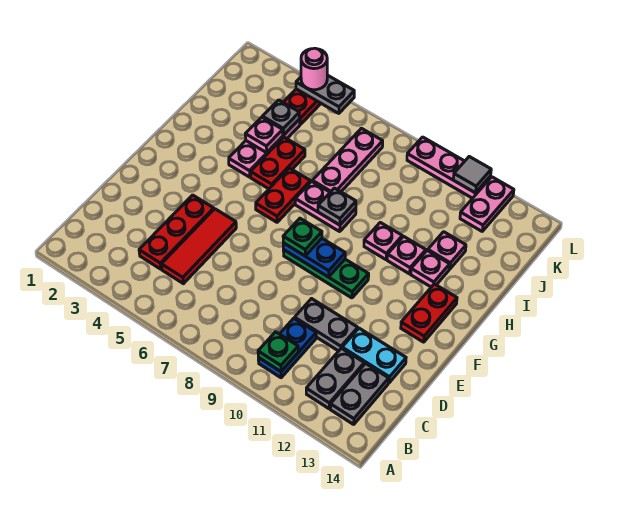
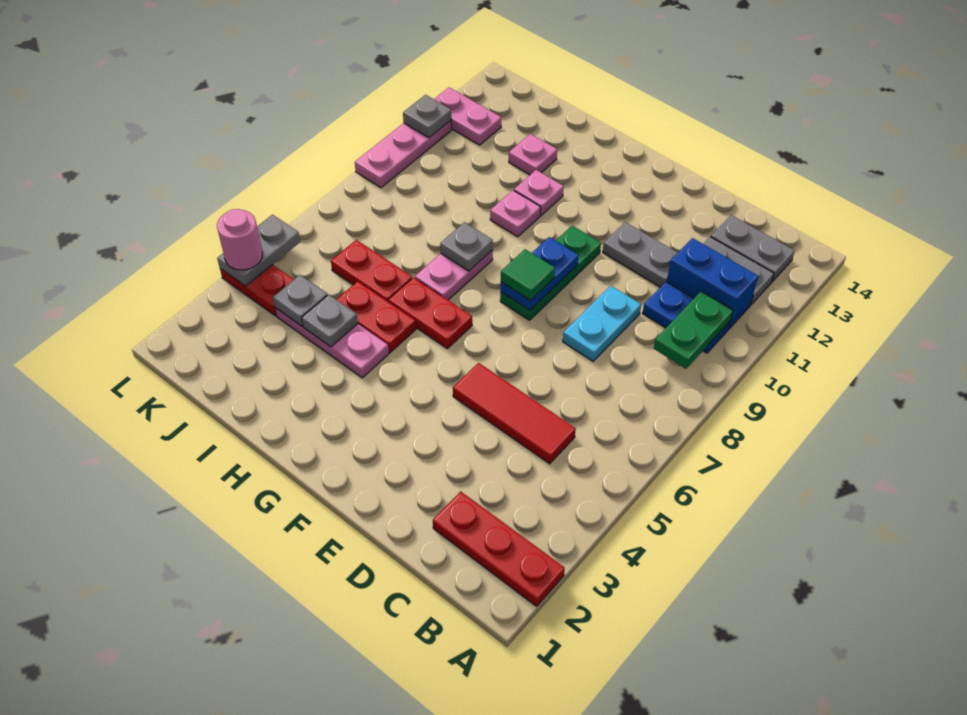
green 1x1 plate [258,332,298,372] -> green 1x2 plate [654,291,733,369]
none -> blue 1x2 brick [667,238,758,329]
red 1x3 plate [139,195,214,269] -> red 1x3 plate moved to [433,491,565,606]
grey 1x2 plate [295,299,358,351] -> grey 1x2 plate turned to [603,222,678,287]
cyan 1x2 plate [342,328,406,383] -> cyan 1x2 plate moved to [563,286,641,361]
green 1x1 plate [283,218,322,256] -> green 1x1 tile [501,249,555,300]
red 1x2 plate [401,284,457,342] -> red 1x2 plate moved to [331,240,412,301]
pink 1x1 plate [411,250,450,287] -> none
pink 1x1 plate [245,117,283,153] -> grey 1x1 plate [302,295,358,347]
pink 1x3 plate [312,128,383,192] -> none
grey 1x1 tile [453,157,491,193] -> grey 1x1 plate [403,95,451,138]

